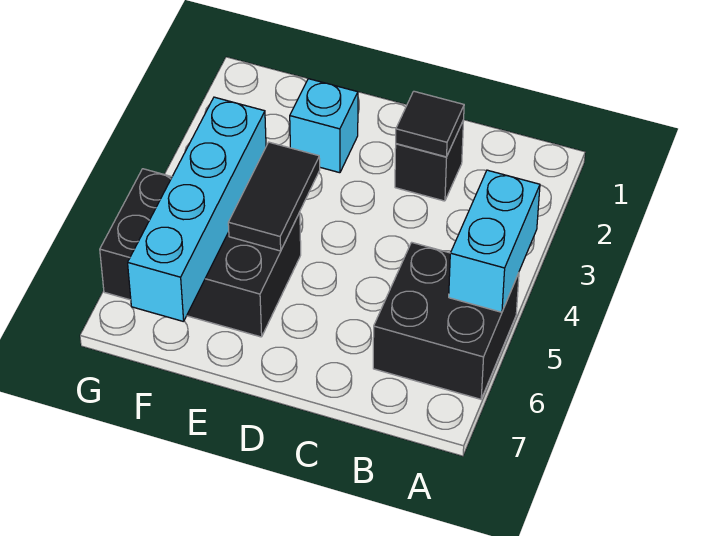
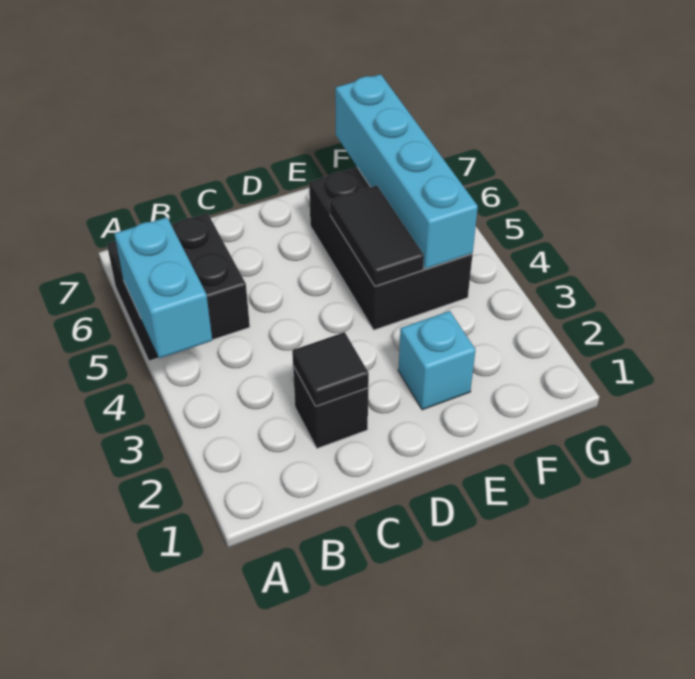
black 2x3 brick [100,169,301,337] -> black 2x3 brick turned to [309,167,473,330]

